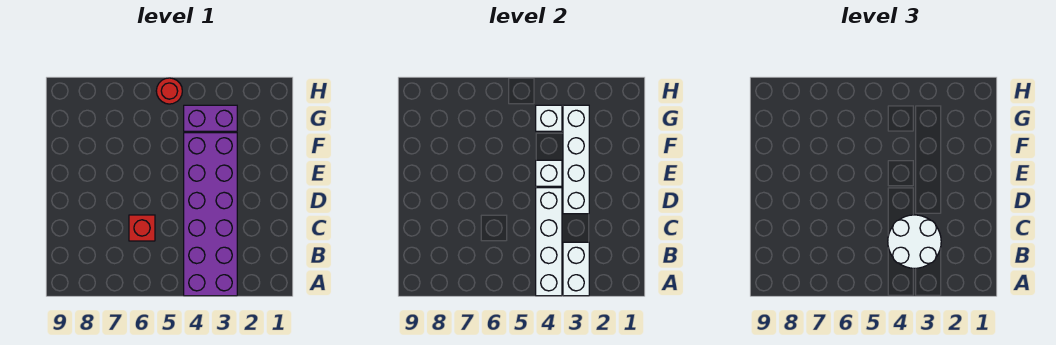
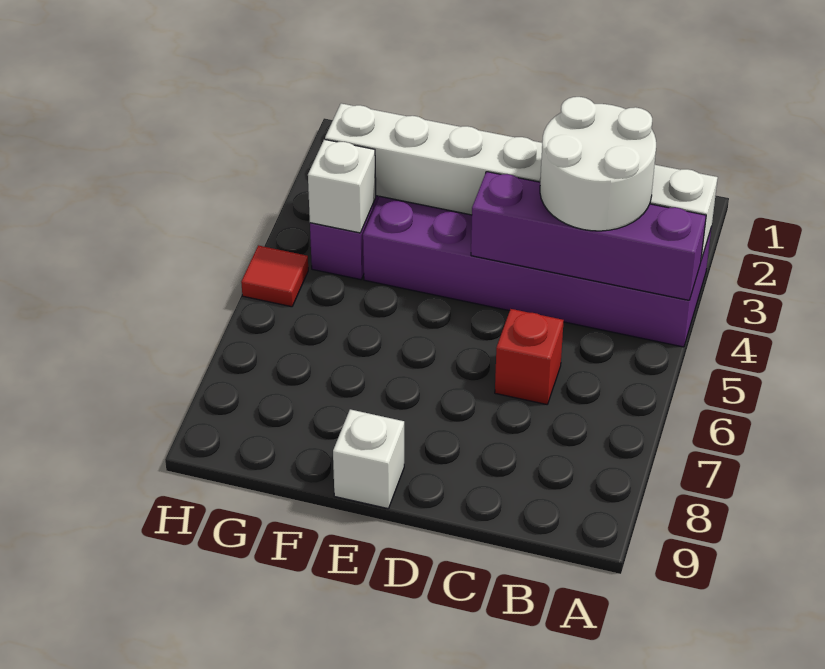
white 1x4 brick [536,188,562,296] -> purple 1x4 brick [471,172,706,300]
white 1x1 brick [536,160,562,186] -> white 1x1 brick moved to [333,409,404,509]
red 1x1 round brick [156,78,182,104] -> red 1x1 tile [241,245,308,307]

